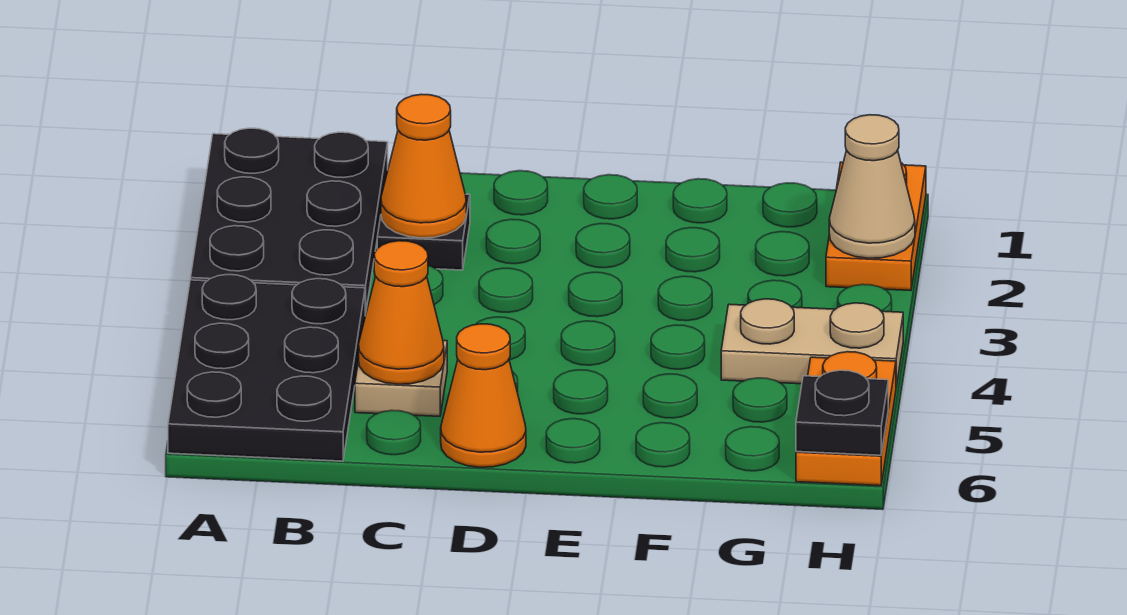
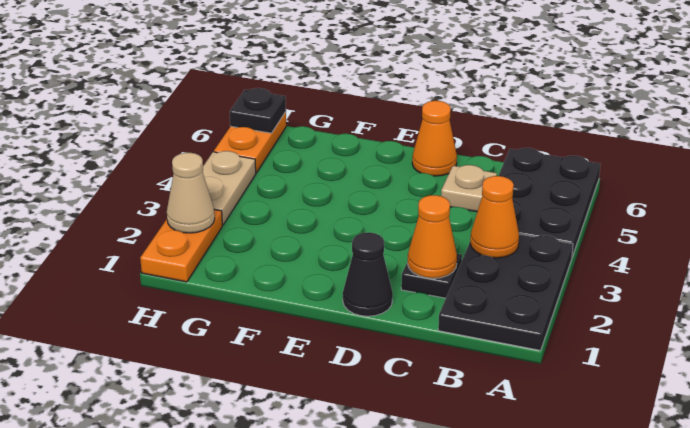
orange 1x1 cone [359,241,444,384] -> orange 1x1 cone moved to [470,176,519,258]
none -> black 1x1 cone [343,232,393,316]
tan 1x2 plate [721,299,903,387] -> tan 1x2 plate turned to [203,151,256,225]

